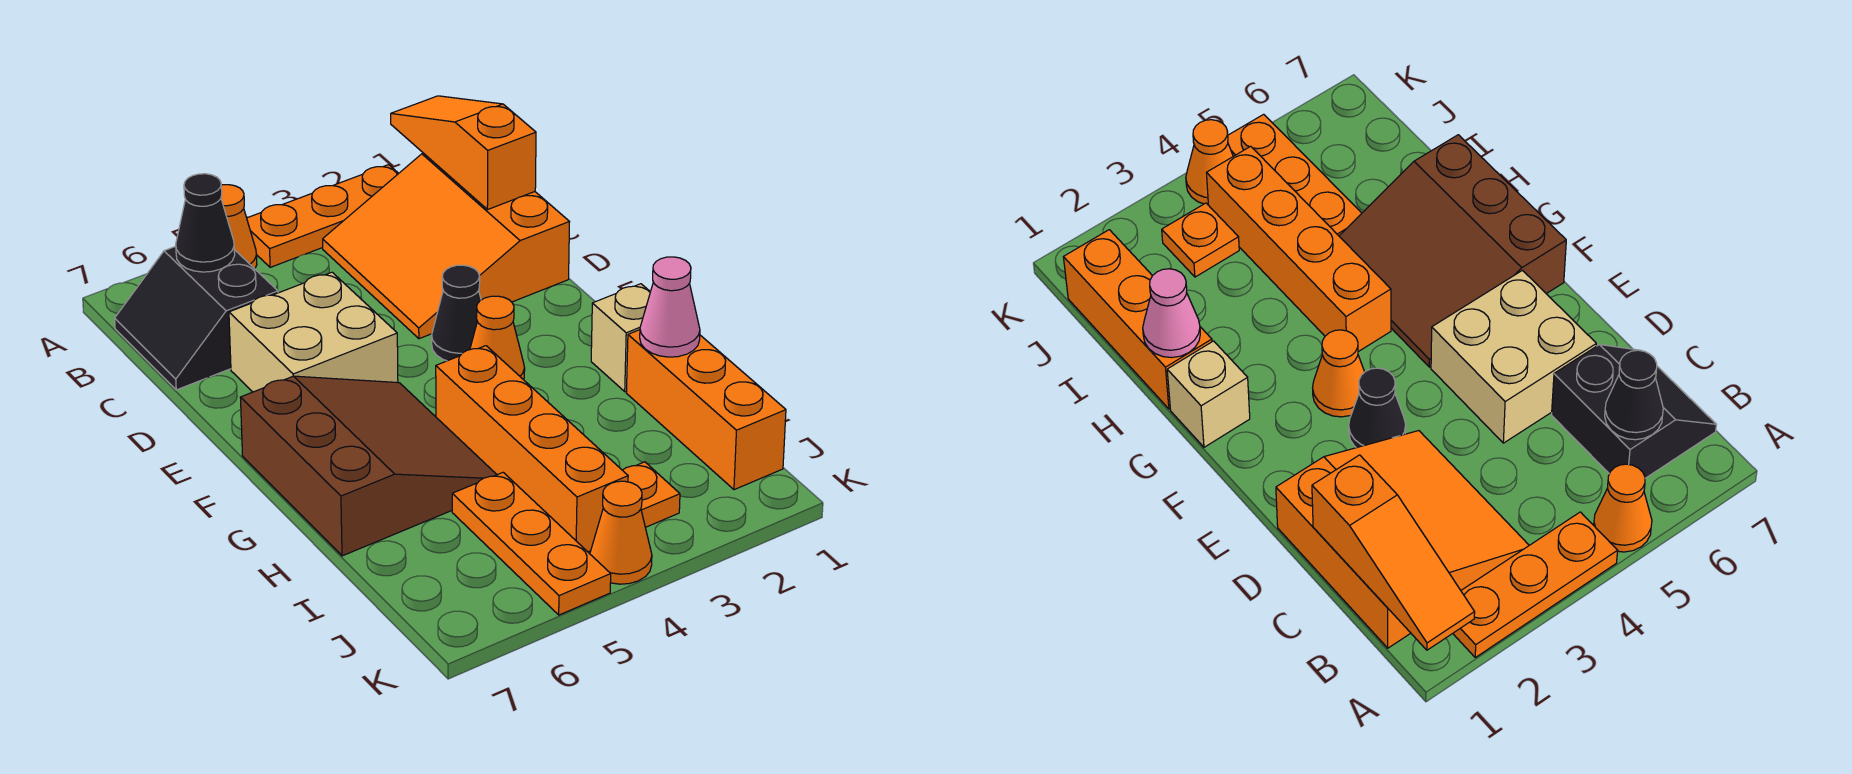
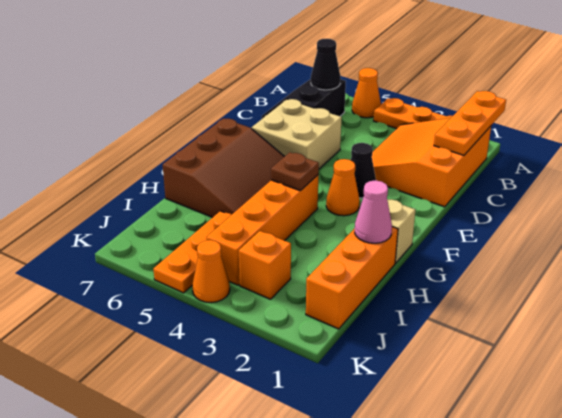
orange 1x3 slope [391,96,536,210] -> orange 1x3 plate [434,91,506,155]
none -> brown 1x1 plate [271,152,319,191]
orange 1x1 plate [623,462,680,527] -> orange 1x1 brick [239,231,291,299]

